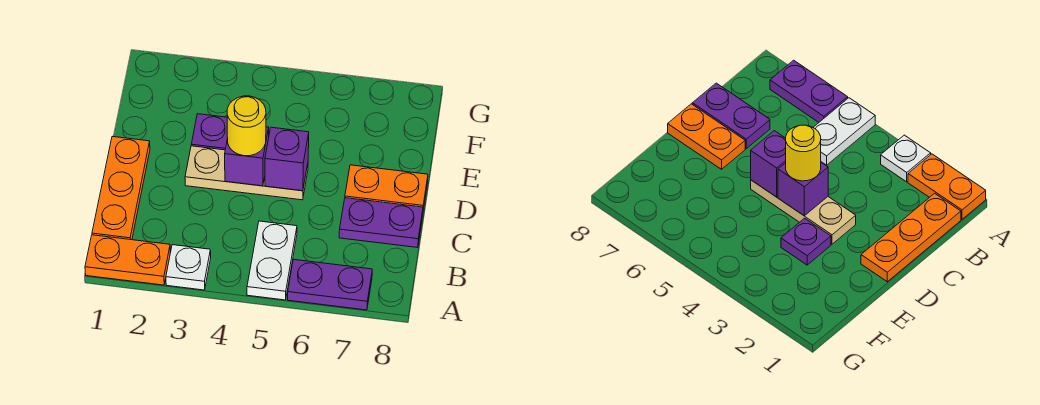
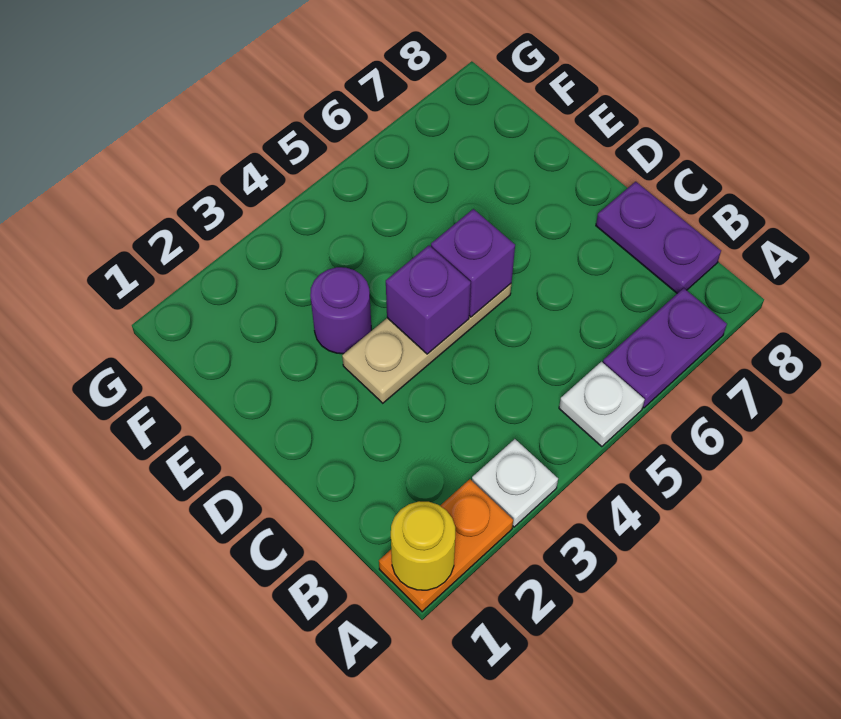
white 1x2 plate [247,221,297,300] -> white 1x1 plate [559,362,645,447]
orange 1x3 plate [92,136,150,240] -> none
purple 1x2 plate [339,198,423,248] -> purple 1x2 plate turned to [596,182,721,293]
yellow 1x1 round brick [227,96,266,156] -> yellow 1x1 round brick moved to [391,501,455,590]
orange 1x2 plate [345,165,428,210] -> none
purple 1x1 plate [191,114,228,150] -> purple 1x1 round brick [310,267,371,354]

